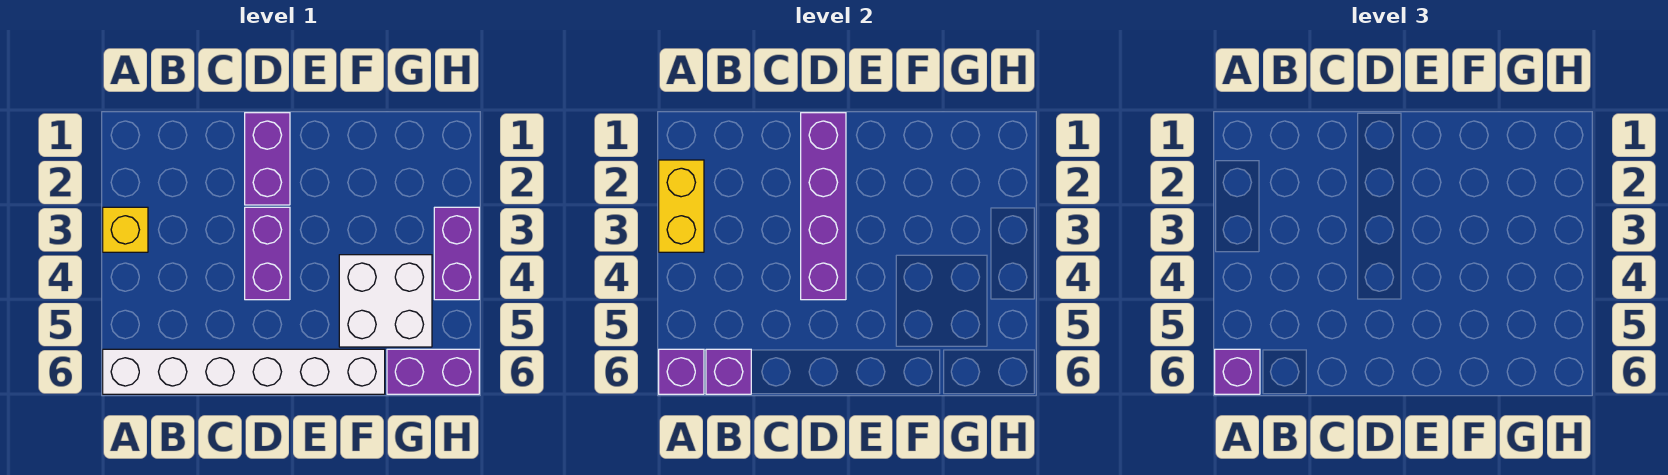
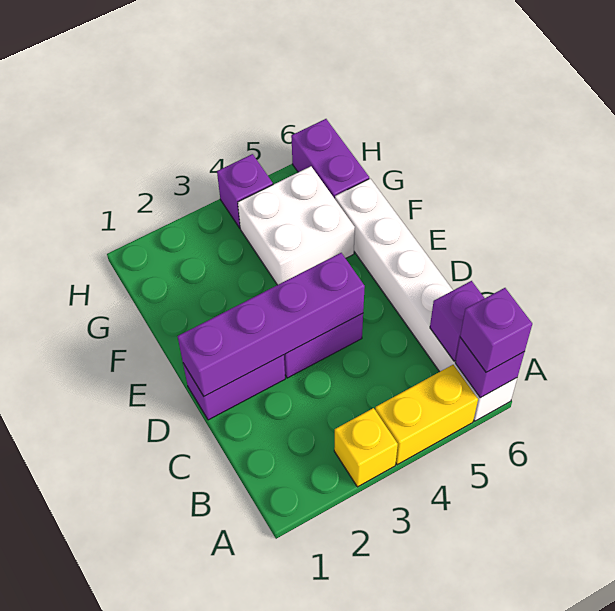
yellow 1x2 brick [659,160,704,252] -> yellow 1x2 brick moved to [375,365,478,465]
purple 1x2 brick [434,207,479,300] -> purple 1x1 brick [217,154,273,228]

